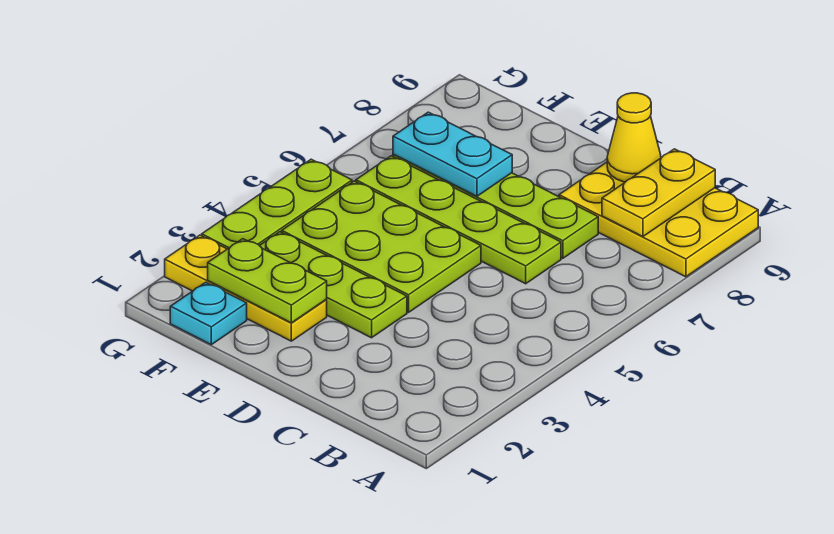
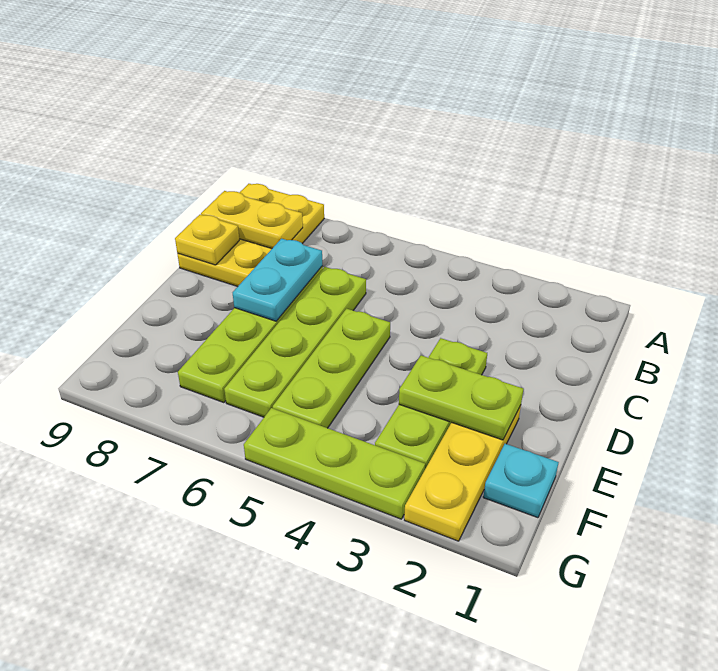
yellow 1x1 cone [607,93,661,182] -> yellow 1x1 plate [175,214,239,265]
lime 2x3 plate [282,181,481,312] -> lime 1x3 plate [273,309,390,428]
lime 1x2 plate [208,239,327,323] -> lime 1x2 plate turned to [399,355,523,440]
cyan 1x2 plate [393,112,512,196] -> cyan 1x2 plate moved to [233,239,323,321]

